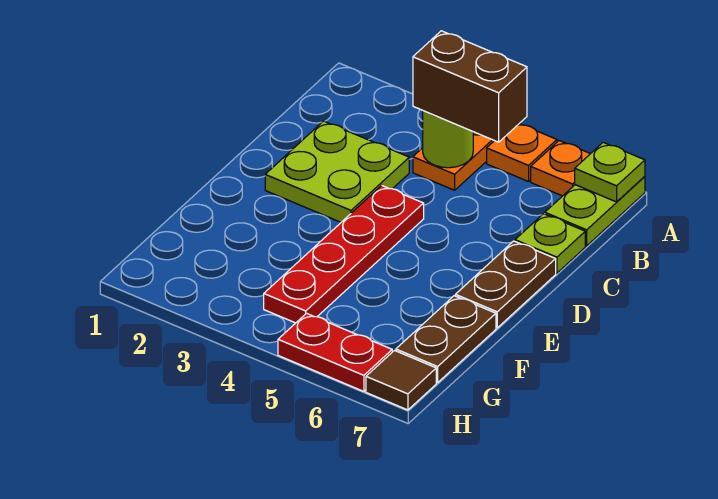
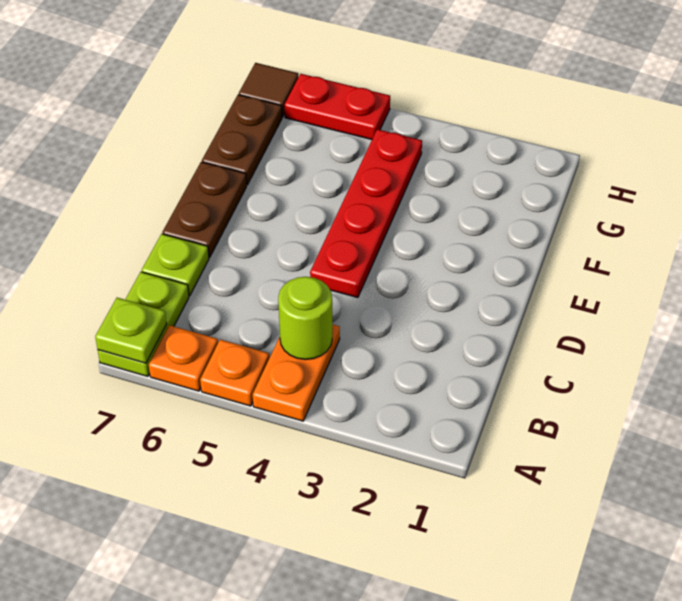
brown 1x2 brick [413,31,527,142] -> none
lime 2x2 plate [265,121,409,222] -> none

